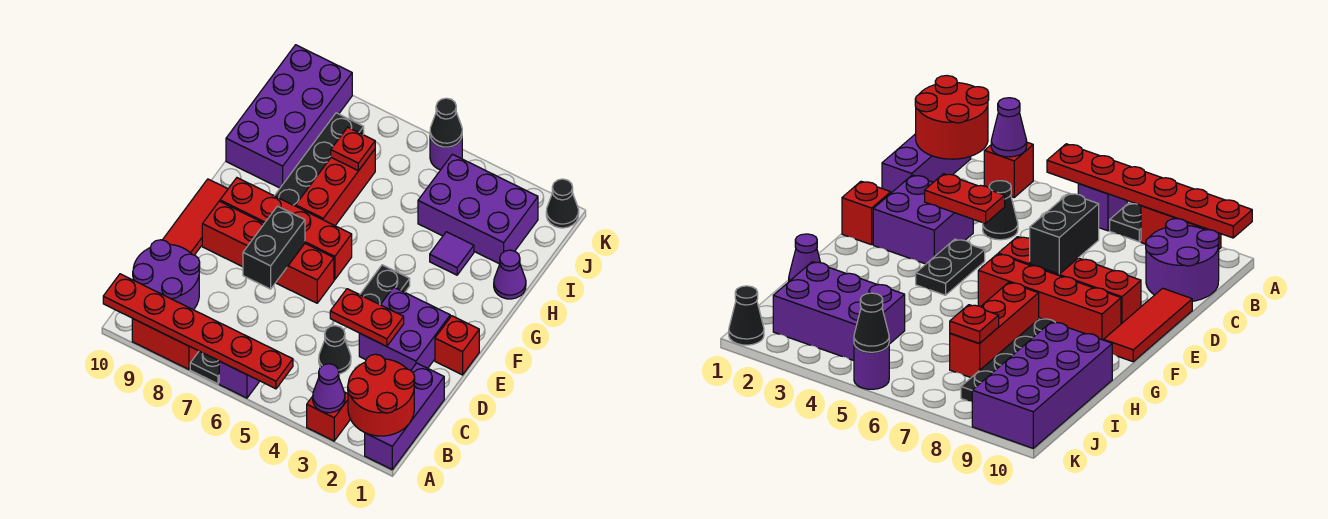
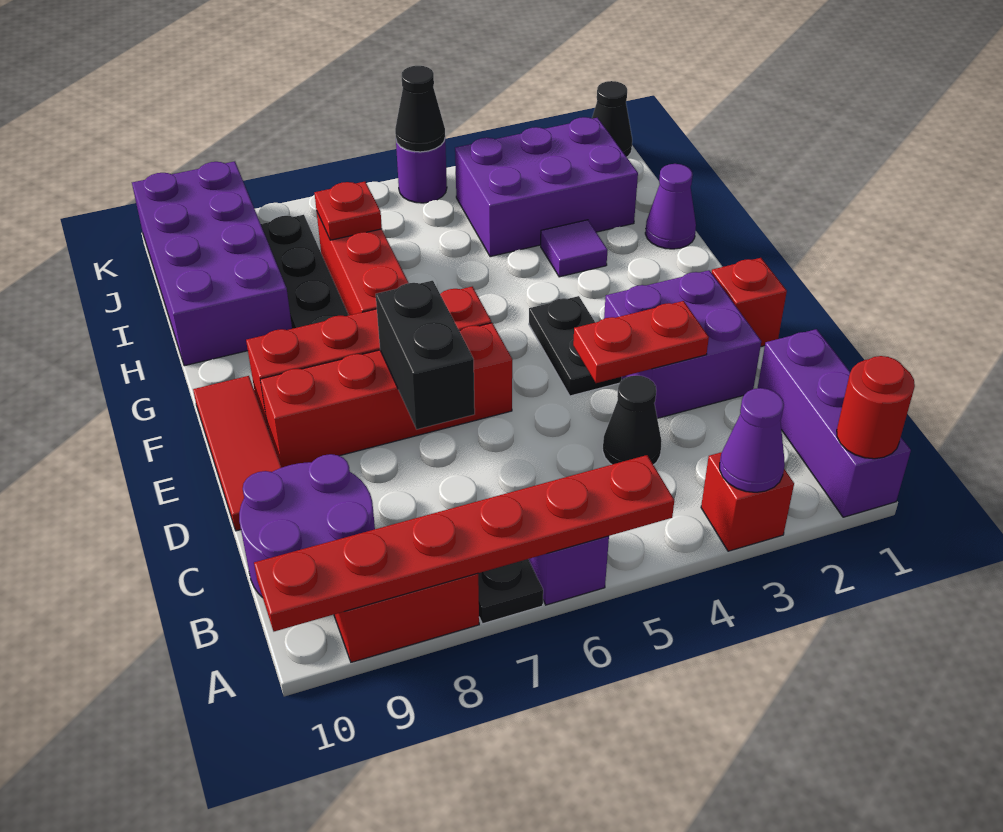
red 2x2 round brick [348,354,415,436] -> red 1x1 round brick [837,356,915,459]

